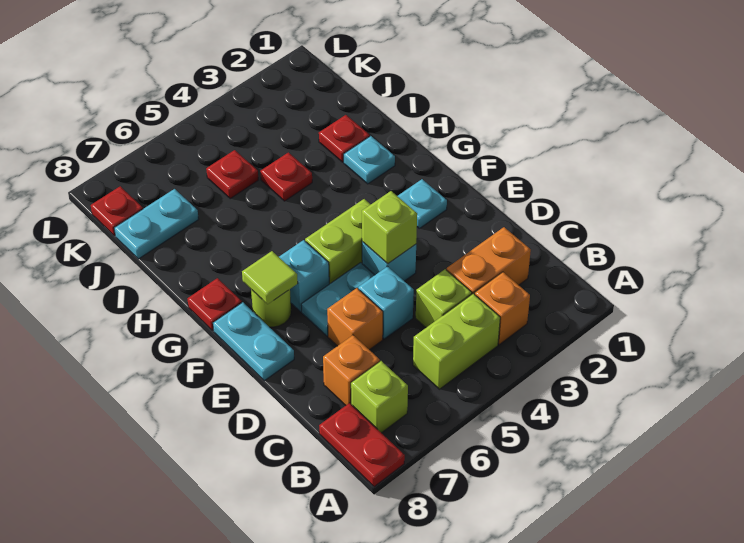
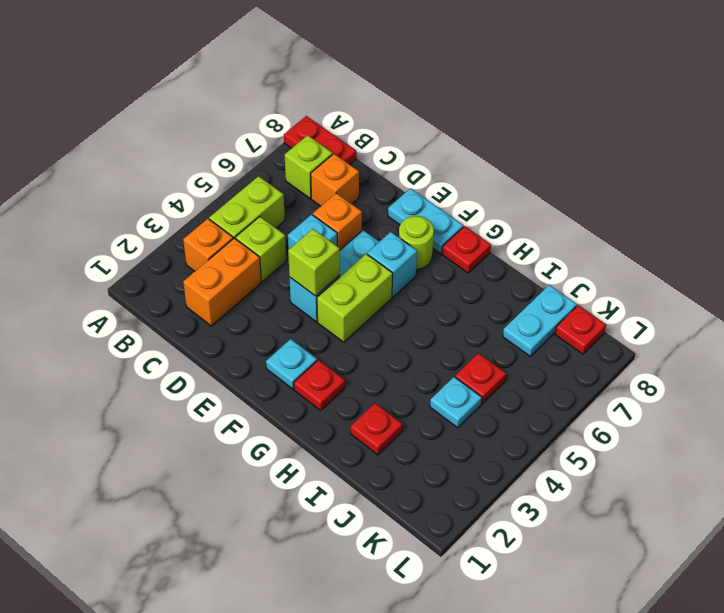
lime 1x1 tile [242,251,298,304] -> none
cyan 1x1 plate [344,136,395,184] -> cyan 1x1 plate moved to [430,377,482,428]
red 1x1 plate [260,153,312,201] -> red 1x1 plate moved to [294,360,345,410]

